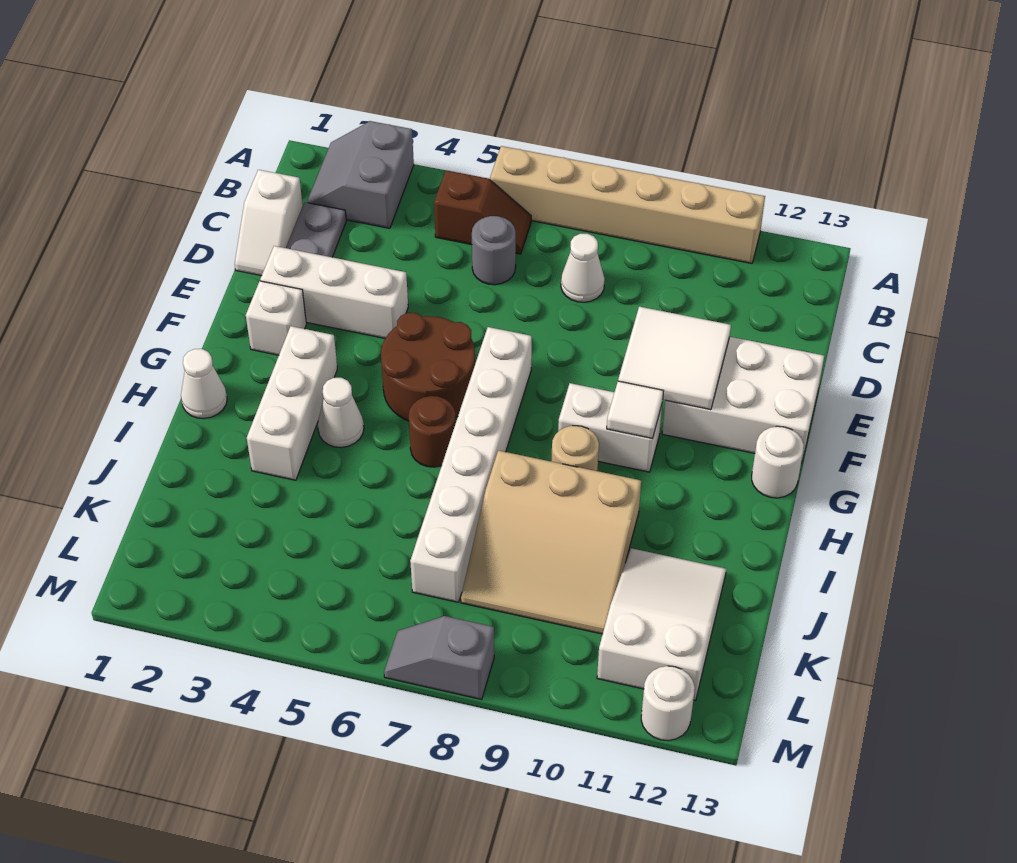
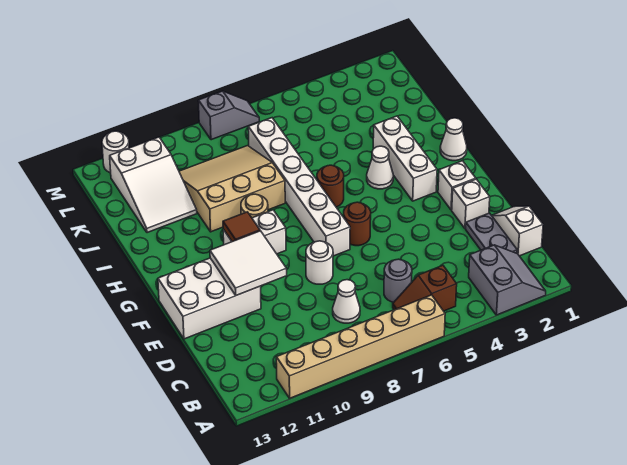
white 1x3 brick [260,246,408,338] -> white 1x1 brick [452,179,490,229]
brown 2x2 round brick [381,313,475,421] -> brown 1x1 round brick [344,202,371,246]
white 1x1 tile [607,381,663,439] -> brown 1x1 tile [223,212,260,242]
white 1x1 round brick [752,426,804,498] -> white 1x1 round brick moved to [306,241,333,284]

